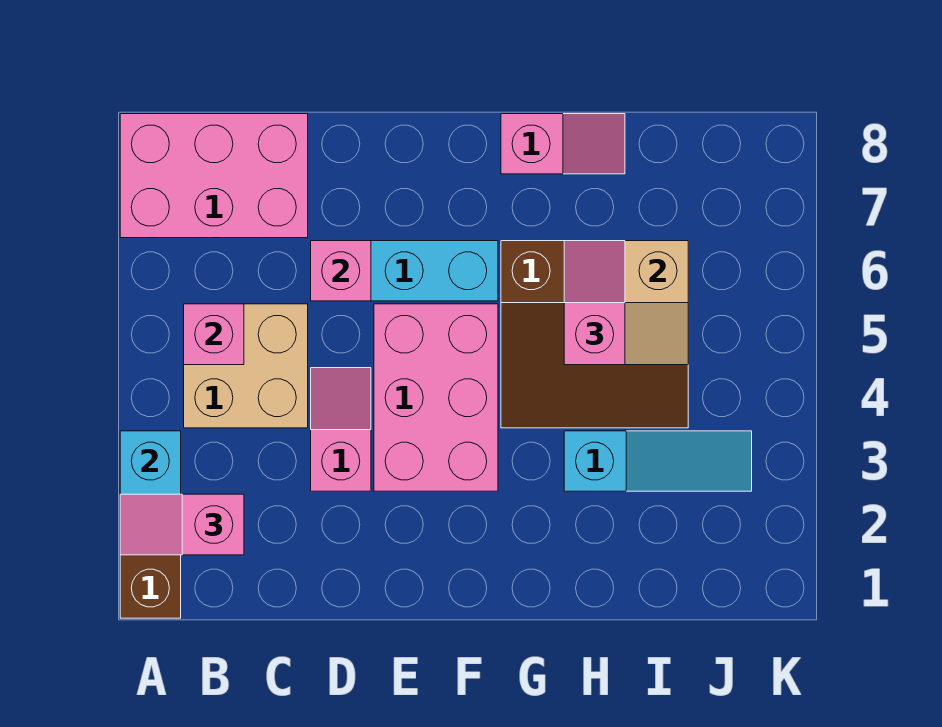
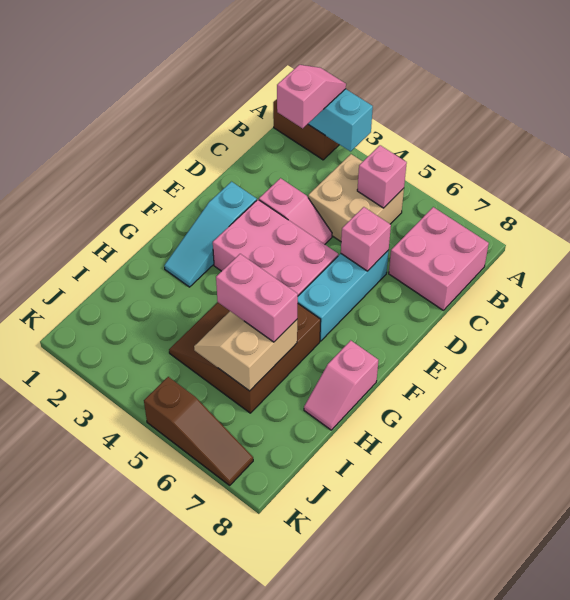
pink 2x3 brick [120,114,308,238] -> pink 2x2 brick [389,207,489,310]
cyan 1x3 slope [564,431,752,491] -> cyan 1x3 slope moved to [164,182,257,287]
pink 1x2 slope [564,241,625,365] -> pink 1x2 brick [216,254,298,342]
none -> brown 1x3 slope [144,377,253,485]

